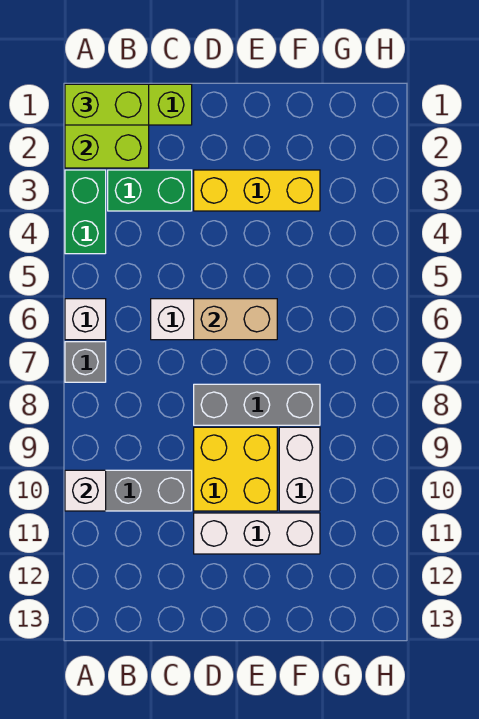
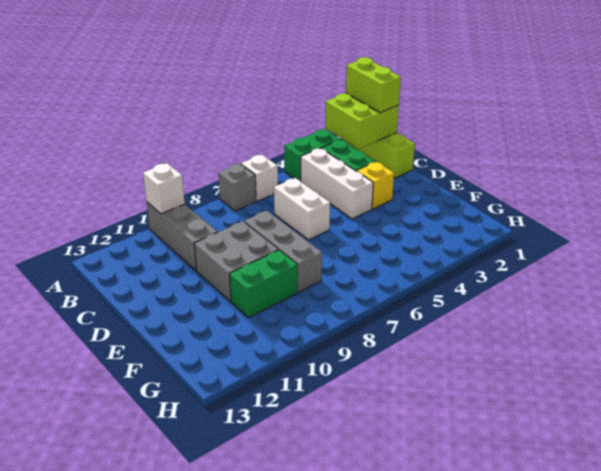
yellow 1x3 brick [194,170,320,211] -> yellow 1x1 brick [357,162,394,209]
tan 1x2 brick [194,299,277,340] -> none
yellow 2x2 brick [194,427,277,511] -> grey 2x2 brick [194,221,278,301]
white 1x3 brick [194,513,320,554] -> white 1x3 brick moved to [301,148,373,219]
white 1x2 brick [279,427,320,511] -> green 1x2 brick [230,250,298,318]

